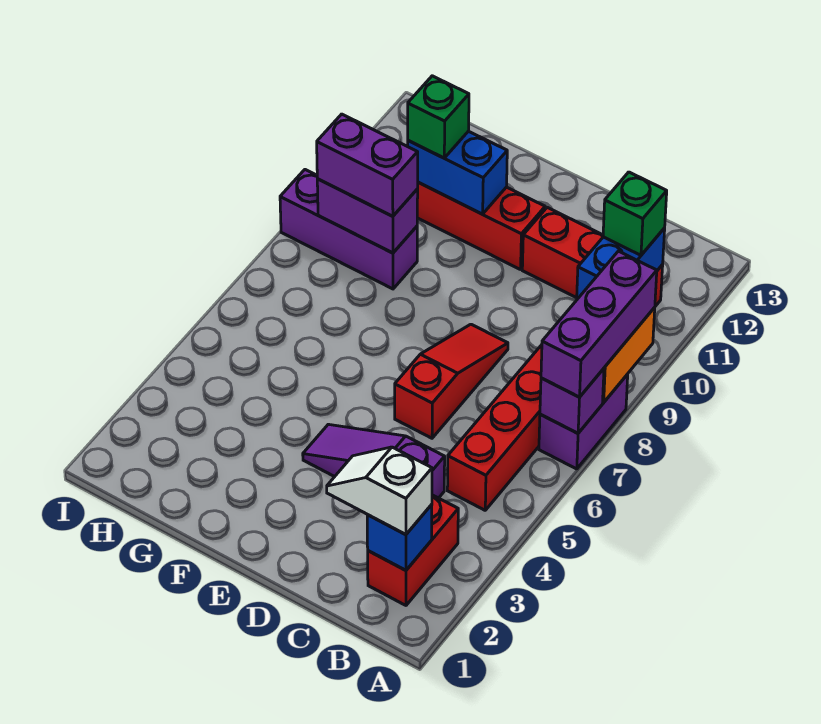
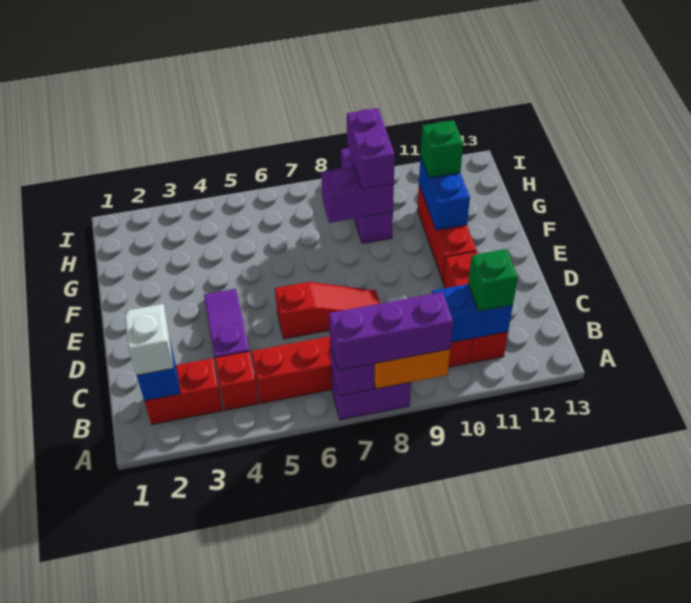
none -> red 1x1 brick [215,351,259,410]
purple 1x2 brick [317,179,418,253] -> purple 1x2 brick turned to [321,167,394,223]

